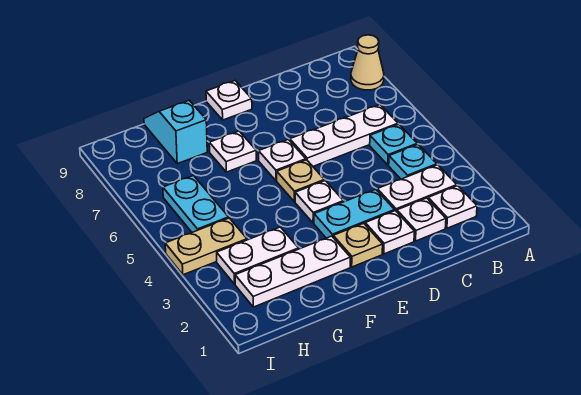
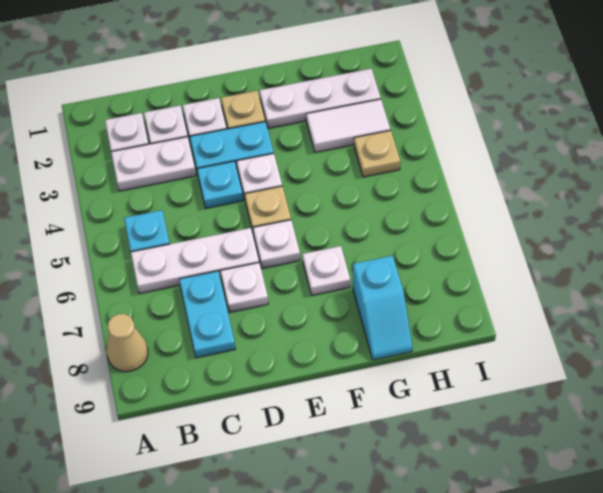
cyan 1x1 plate [389,144,437,179] -> cyan 1x1 plate moved to [197,161,243,208]
white 1x1 plate [206,81,252,120] -> white 1x1 plate moved to [221,263,268,312]
white 1x2 plate [217,227,298,284] -> white 1x2 tile [306,99,390,152]
tan 1x2 plate [165,218,247,275] -> tan 1x1 plate [354,130,400,177]
cyan 1x2 plate [163,176,229,232] -> cyan 1x2 plate moved to [179,271,235,358]

